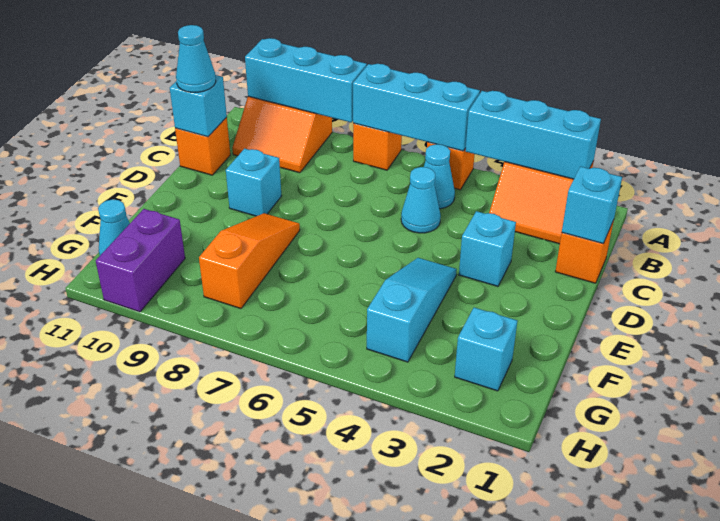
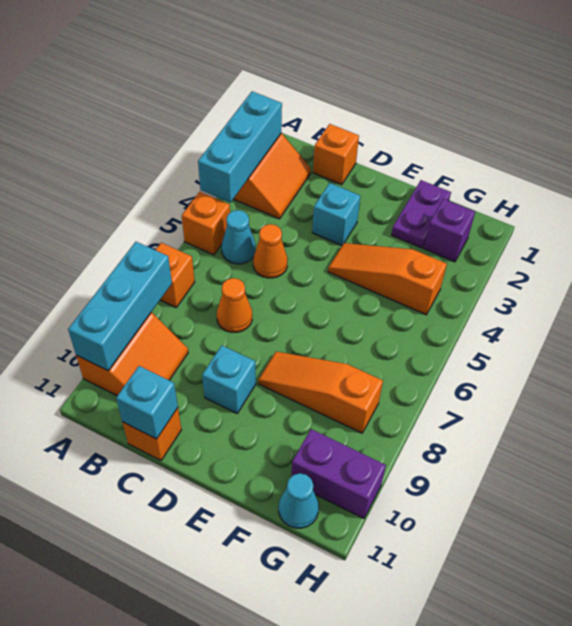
cyan 1x3 brick [353,64,480,151] -> none
cyan 1x1 brick [562,166,622,243] -> none
cyan 1x1 cone [401,167,441,233] -> orange 1x1 cone [253,224,288,278]
none -> orange 1x1 cone [217,278,252,332]
cyan 1x1 cone [176,25,216,92] -> none
cyan 1x3 slope [367,258,457,362] -> orange 1x3 slope [328,243,447,315]
none -> purple 1x2 plate [391,180,451,248]
cyan 1x1 brick [455,308,517,391] -> purple 1x1 brick [424,199,475,262]

